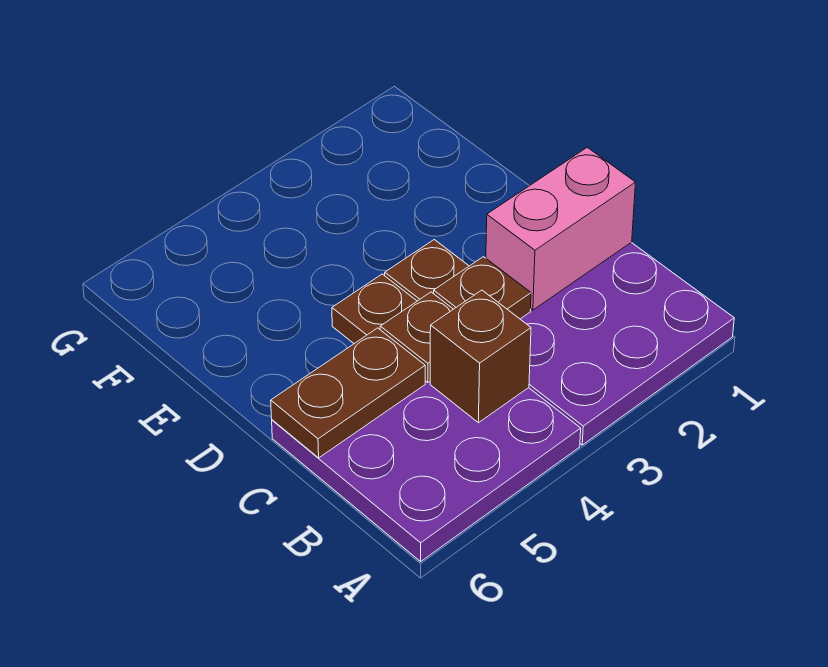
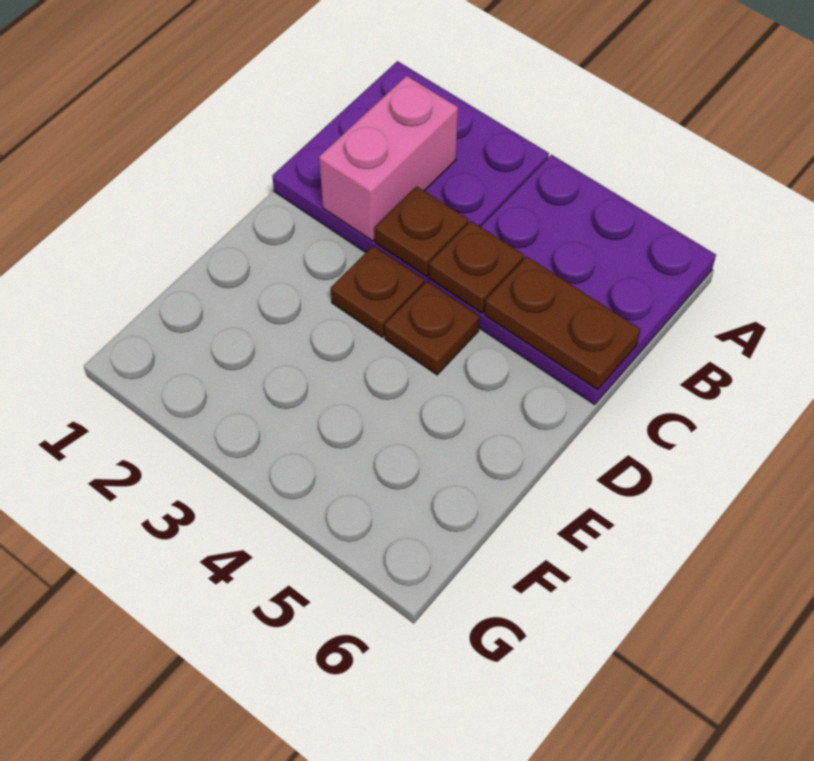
brown 1x1 brick [430,290,531,423] -> none
pink 1x2 brick [486,147,636,310] -> pink 1x2 brick turned to [319,76,458,241]

